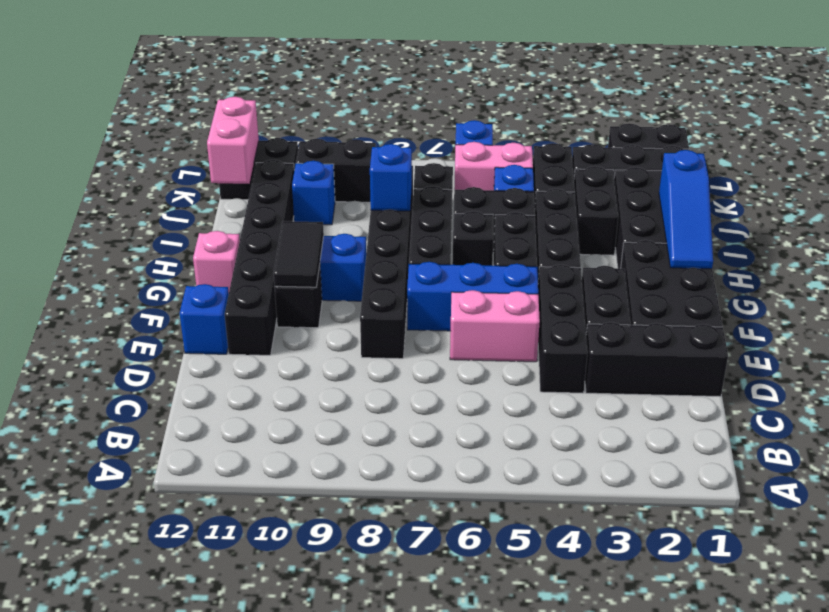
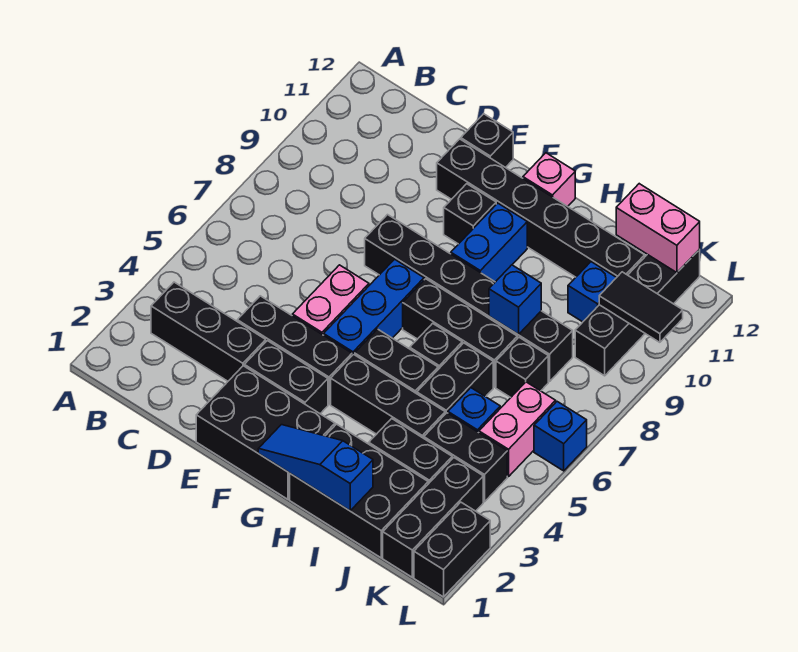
black 1x3 brick [585,322,728,397] -> black 1x3 brick turned to [151,282,266,381]
blue 1x1 brick [180,284,229,354] -> black 1x1 brick [461,114,513,168]
black 1x2 tile [273,221,324,287] -> black 1x2 tile moved to [599,272,683,342]

